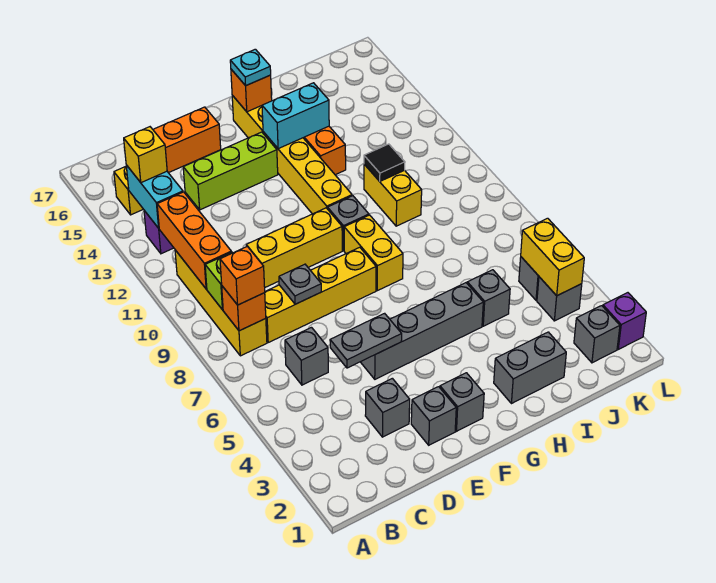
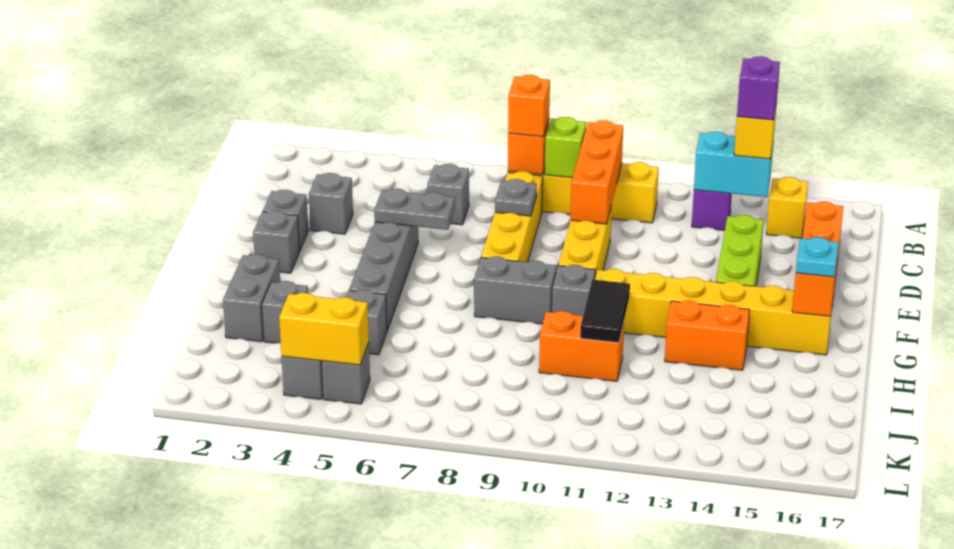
orange 1x3 brick [157,192,231,289] -> orange 1x3 brick turned to [571,121,623,224]
grey 1x2 plate [330,313,402,368] -> grey 1x2 plate turned to [374,188,455,230]
yellow 1x2 brick [344,215,403,291] -> grey 1x2 brick [474,256,556,324]
cyan 1x2 brick [262,83,329,149] -> none
yellow 1x2 brick [364,164,422,226] -> orange 1x2 brick [539,311,624,381]
black 1x1 tile [364,144,405,181] -> black 1x2 tile [580,280,630,343]
grey 1x1 brick [574,306,620,363] -> grey 1x1 brick moved to [262,281,308,343]
purple 1x1 brick [603,293,646,349] -> purple 1x1 brick moved to [737,56,780,120]

